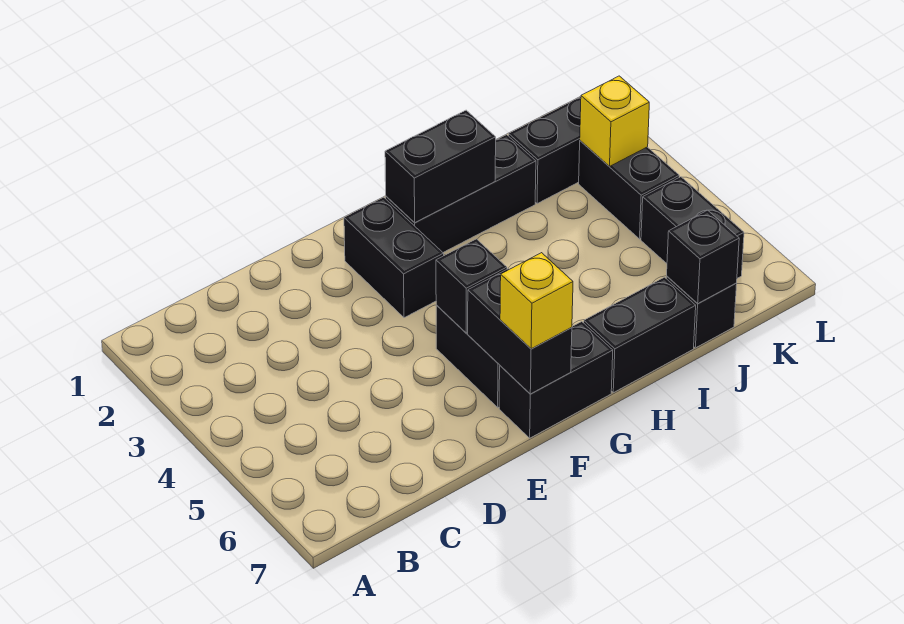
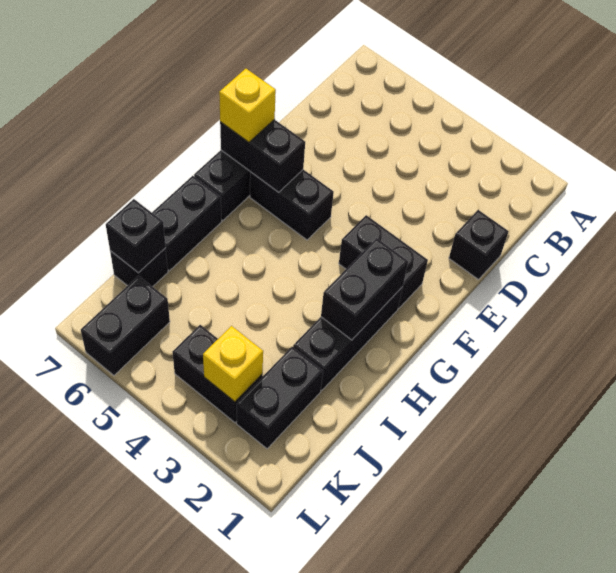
black 1x1 brick [436,239,507,333] -> black 1x1 brick moved to [449,210,509,280]
black 1x2 brick [641,177,744,278] -> black 1x2 brick turned to [81,276,170,375]

